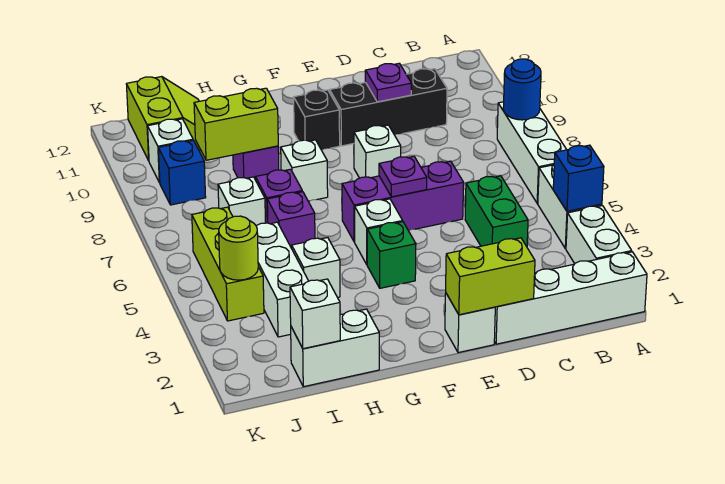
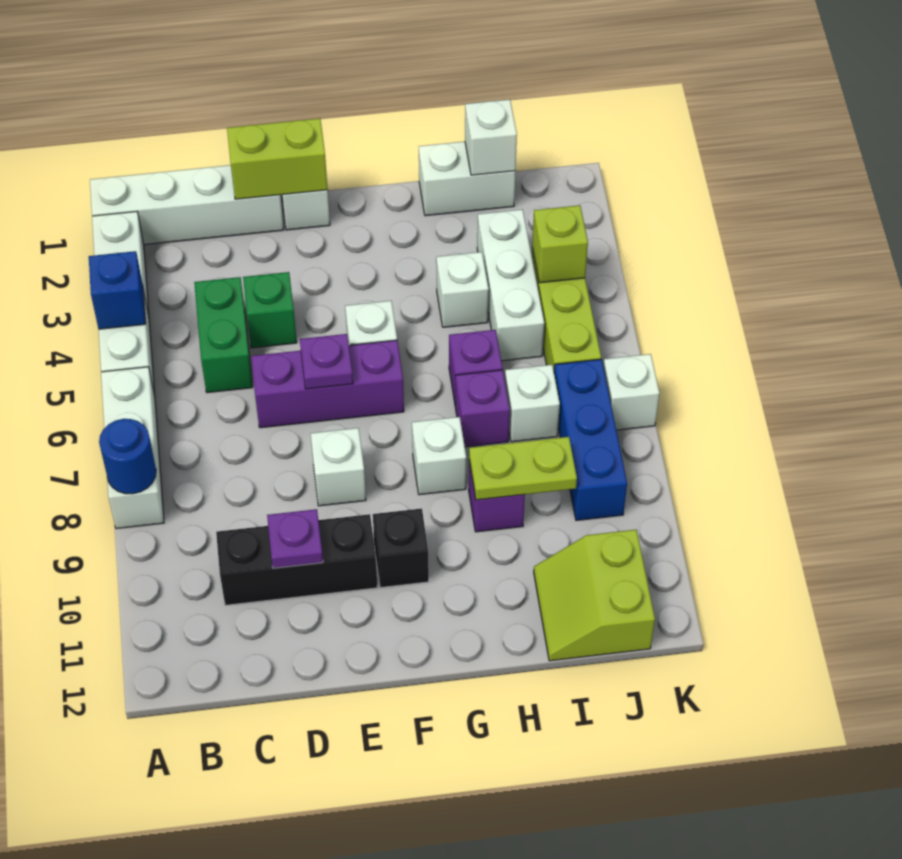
green 1x1 brick [367,222,416,288] -> green 1x1 brick moved to [243,272,297,348]
lime 1x2 brick [194,88,278,160] -> lime 1x2 plate [469,437,577,500]
lime 1x1 round brick [219,216,258,280] -> lime 1x1 brick [532,205,588,283]
blue 1x1 brick [158,140,206,205] -> blue 1x3 brick [554,359,627,520]
white 1x1 brick [148,119,193,183] -> white 1x1 brick moved to [603,354,659,430]

